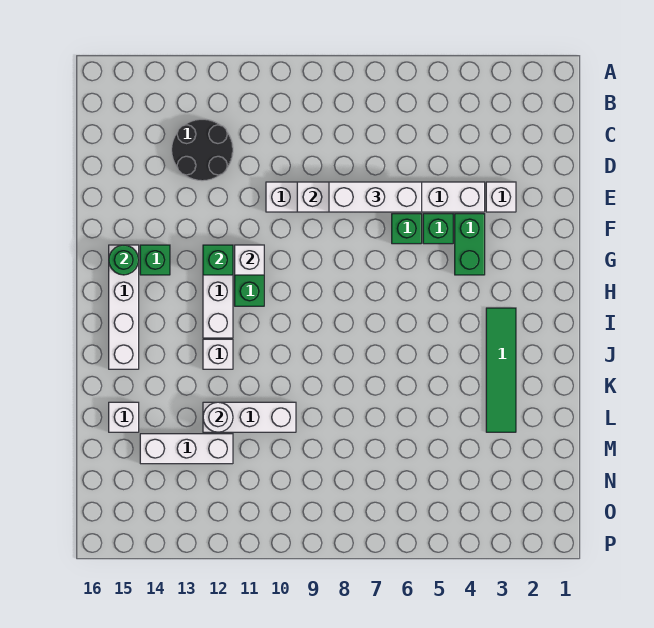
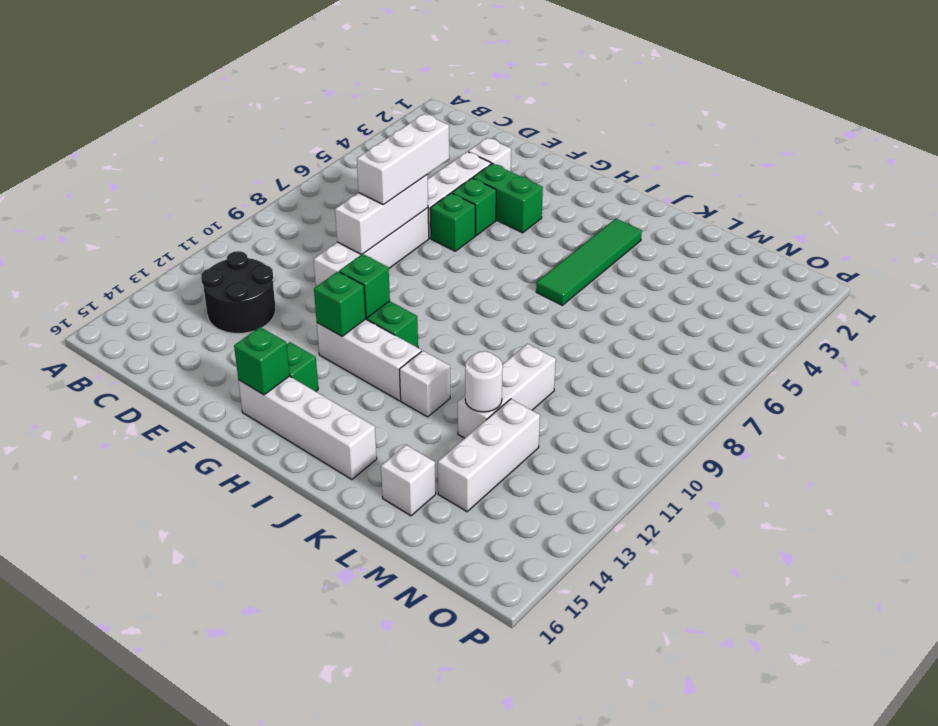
white 1x1 brick [235,245,264,275] -> green 1x1 brick [339,254,390,318]
green 1x1 round brick [109,245,139,275] -> green 1x1 brick [234,327,290,395]
green 1x4 tile [486,308,516,432] -> green 1x4 tile turned to [536,219,642,305]

